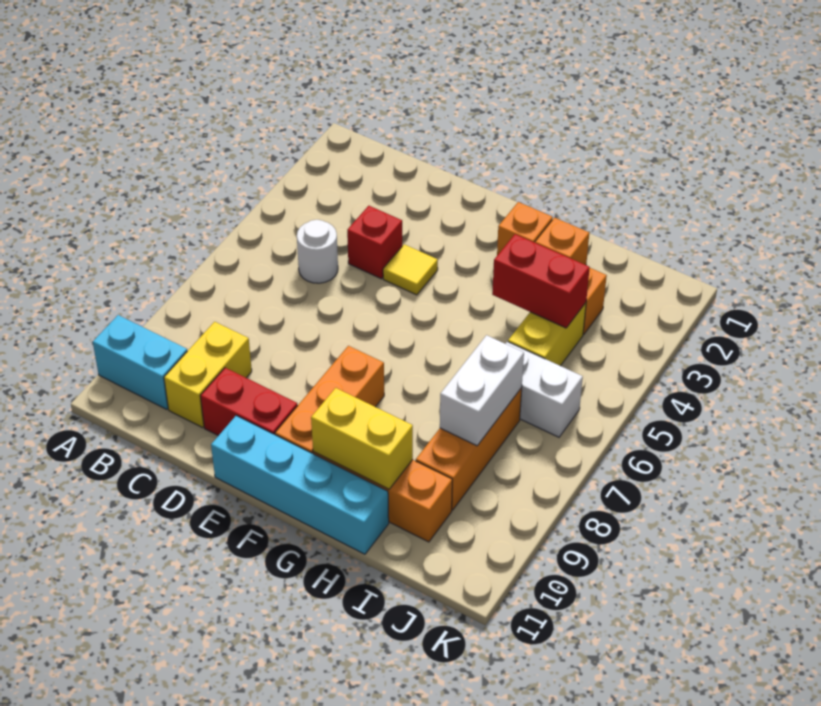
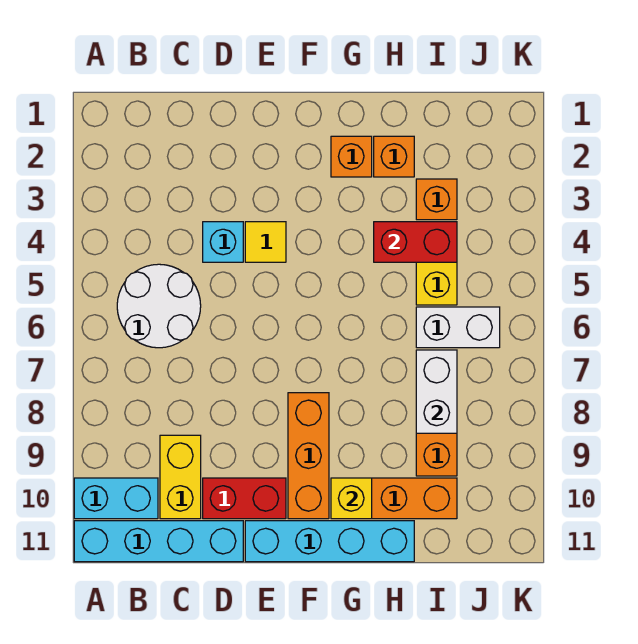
none -> cyan 1x4 brick [74,521,243,562]
white 1x1 round brick [297,220,338,283] -> white 2x2 round brick [117,264,201,348]
red 1x1 brick [347,206,402,279] -> cyan 1x1 brick [203,222,243,262]
yellow 1x2 brick [311,388,413,489] -> yellow 1x1 brick [331,478,372,519]

